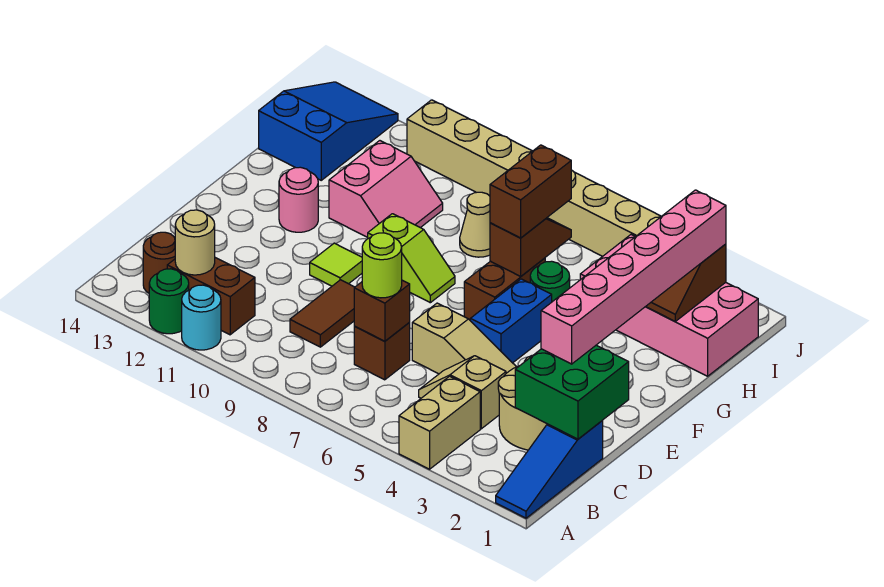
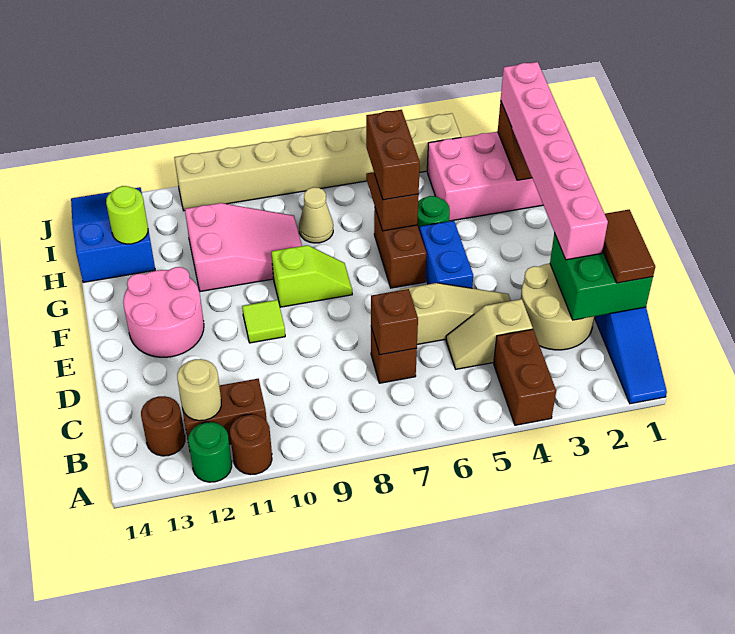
tan 1x2 brick [399,376,480,469] -> brown 1x2 brick [494,329,556,425]
cyan 1x1 round brick [182,285,221,350] -> brown 1x1 round brick [230,414,272,475]
lime 1x1 round brick [362,233,402,298] -> lime 1x1 round brick moved to [106,186,148,244]
brown 1x2 tile [290,280,355,347] -> brown 1x2 tile moved to [603,210,655,283]
pink 1x1 round brick [279,167,318,232] -> pink 2x2 round brick [123,267,204,357]
pink 2x2 slope [329,141,443,237] -> pink 2x3 slope [185,203,302,292]

